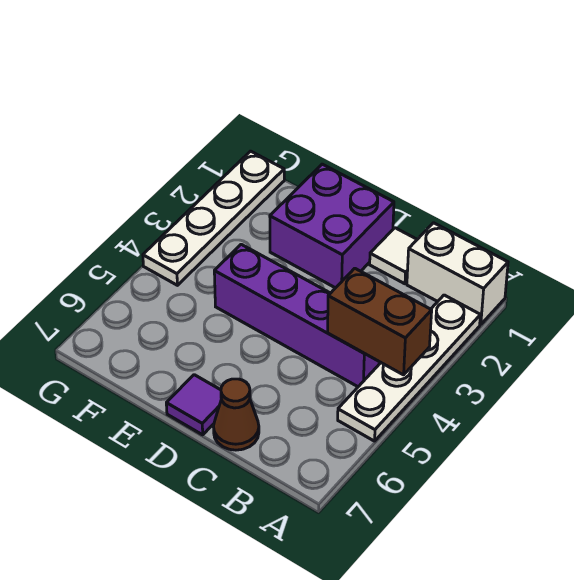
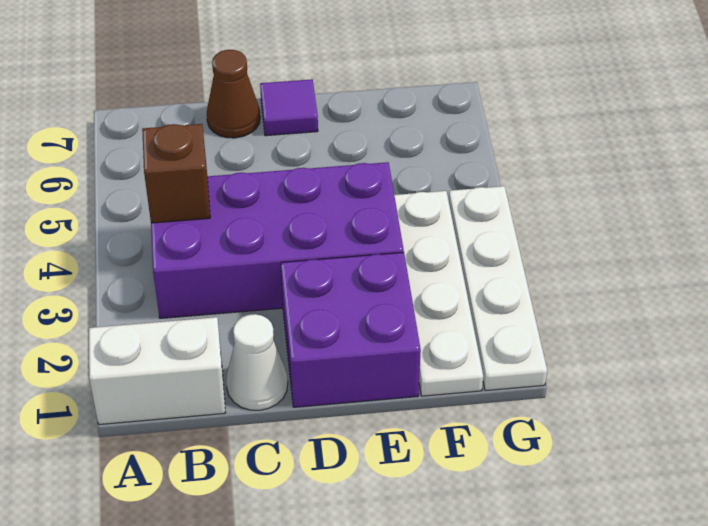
white 1x4 plate [338,295,480,441] -> white 1x4 plate moved to [394,191,483,396]
brown 1x2 brick [328,268,432,375] -> brown 1x1 brick [142,124,210,223]
purple 1x4 brick [214,244,381,387] -> purple 2x4 brick [151,162,404,318]
white 1x1 tile [370,228,417,284] -> white 1x1 cone [226,314,288,410]

